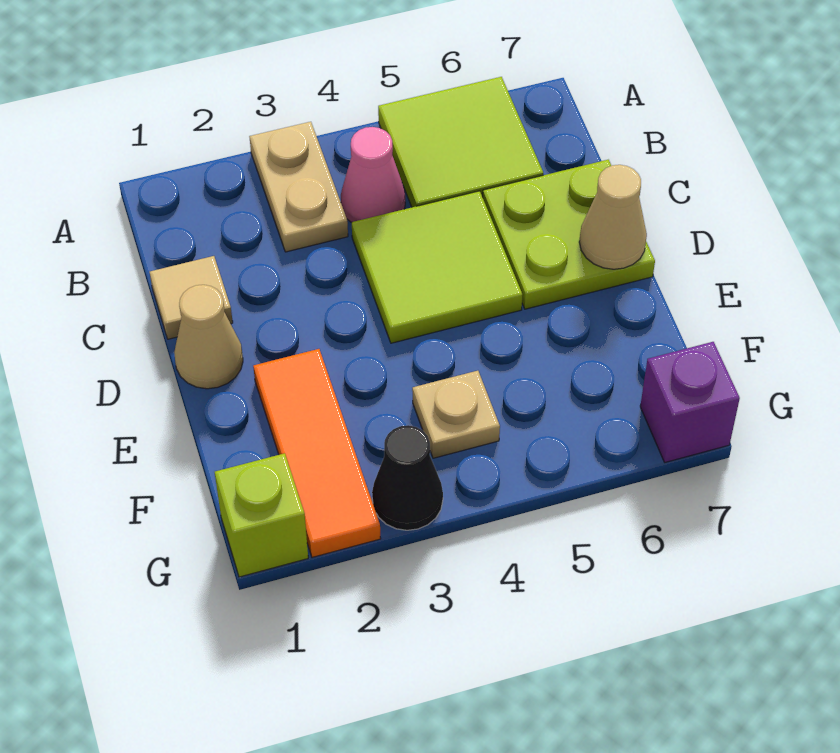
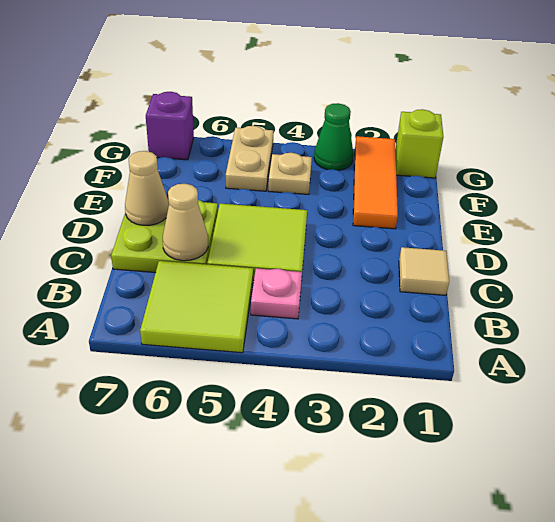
tan 1x2 plate [249,122,348,252] -> tan 1x2 plate moved to [226,126,273,191]
pink 1x1 cone [341,127,405,223] -> pink 1x1 plate [251,268,302,319]
tan 1x1 cone [174,285,243,389] -> tan 1x1 cone moved to [163,184,208,261]
black 1x1 cone [372,425,443,530] -> green 1x1 cone [314,103,353,170]

